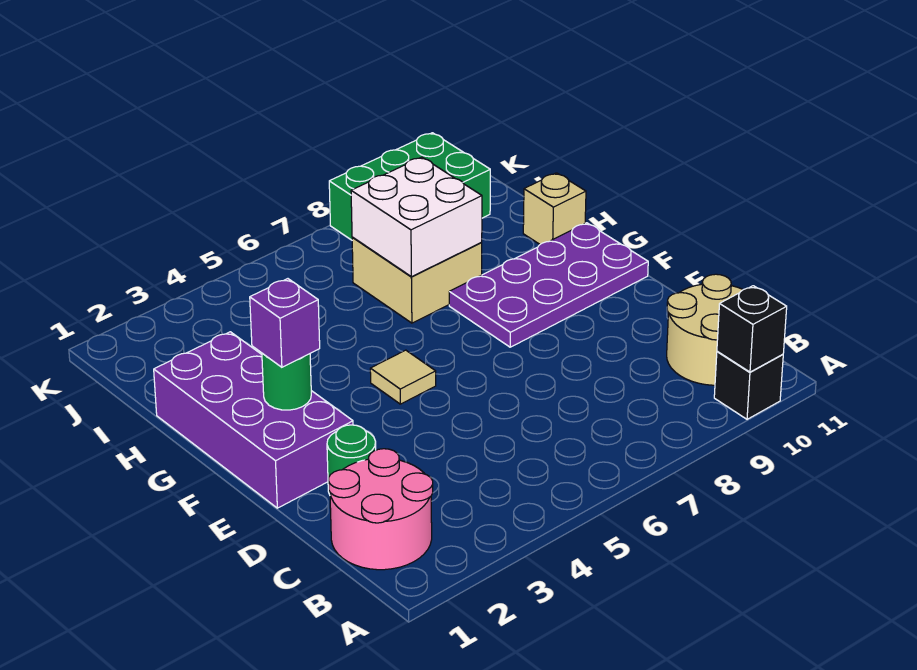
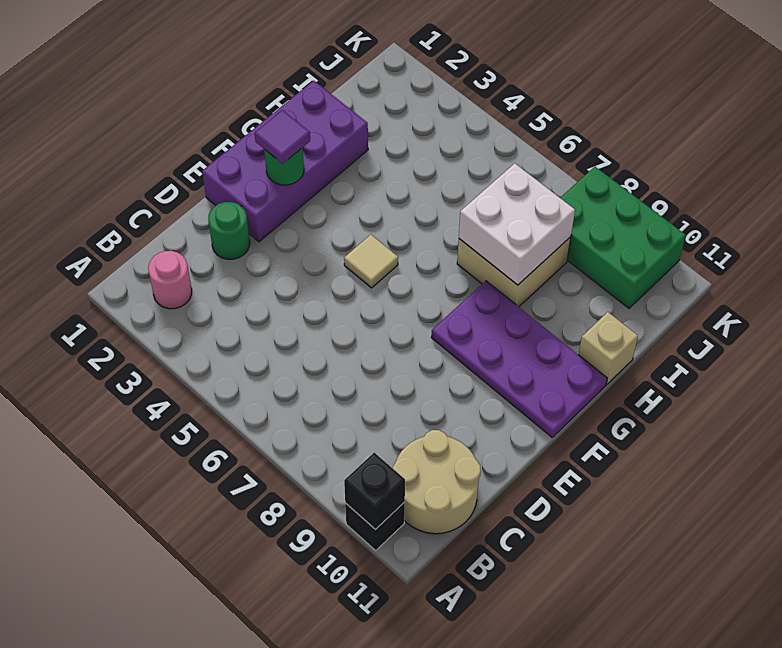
pink 2x2 round brick [329,449,433,570] -> pink 1x1 round brick [148,251,192,309]
purple 1x1 brick [250,279,320,367] -> purple 1x1 tile [255,110,310,164]

